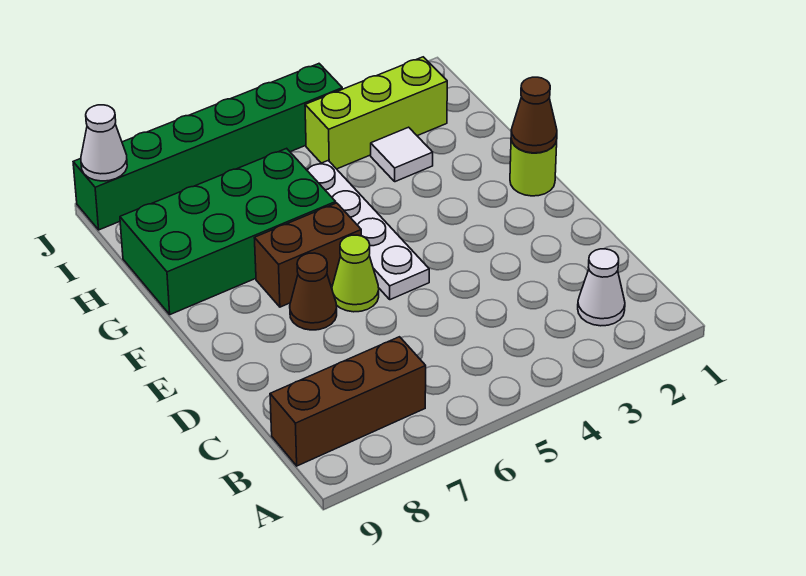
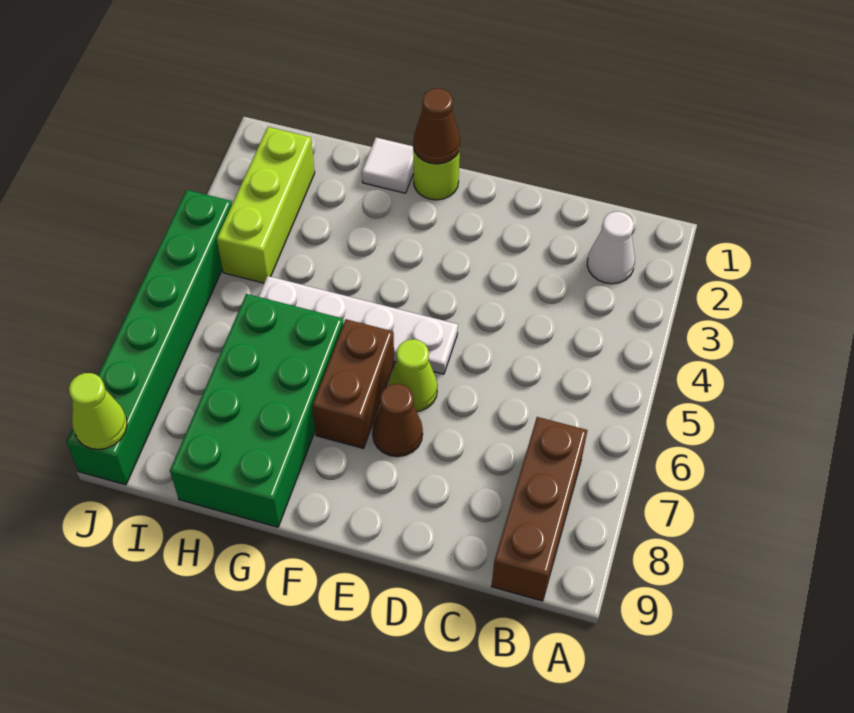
white 1x1 tile [371,127,433,182] -> white 1x1 tile moved to [362,138,413,193]
white 1x1 cone [81,105,127,181] -> lime 1x1 cone [69,373,127,449]

